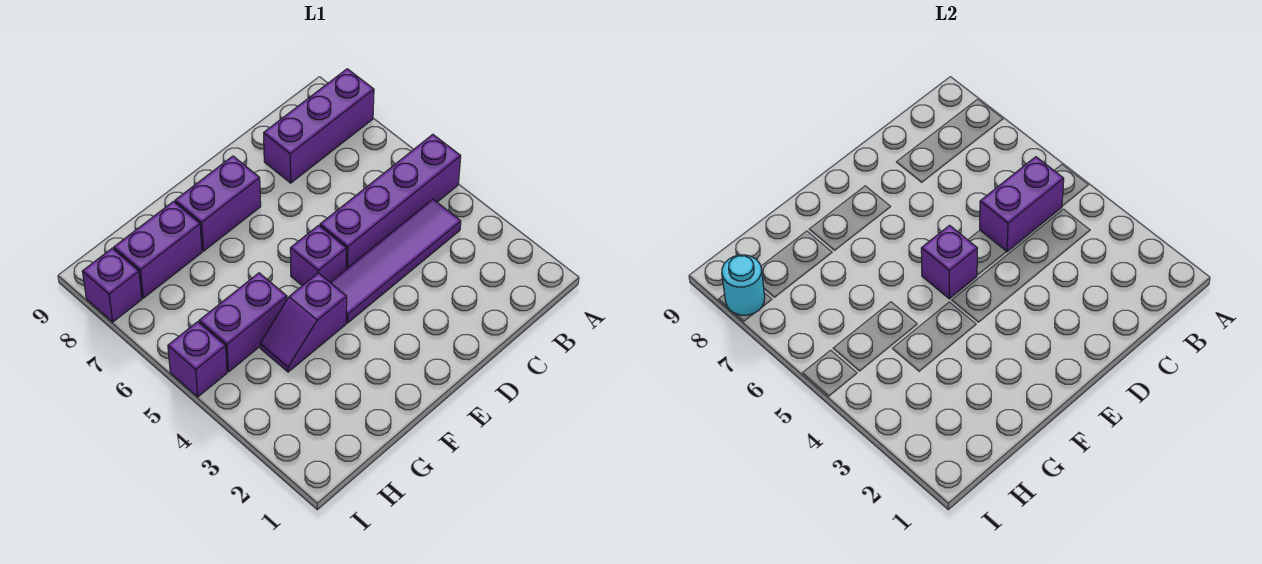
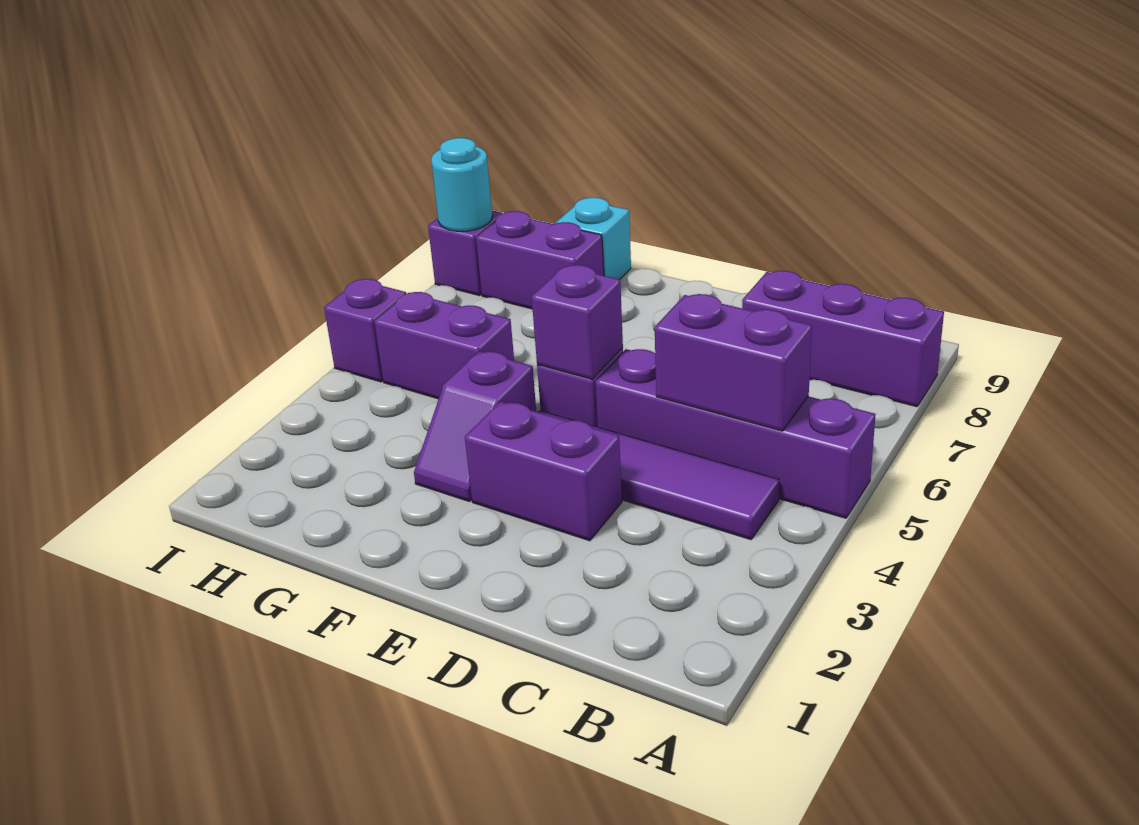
purple 1x2 brick [175,156,261,251] -> purple 1x2 brick moved to [465,402,622,541]
purple 1x2 slope [260,273,347,372] -> purple 1x2 slope turned to [414,351,536,501]
none -> cyan 1x1 brick [555,197,631,279]

